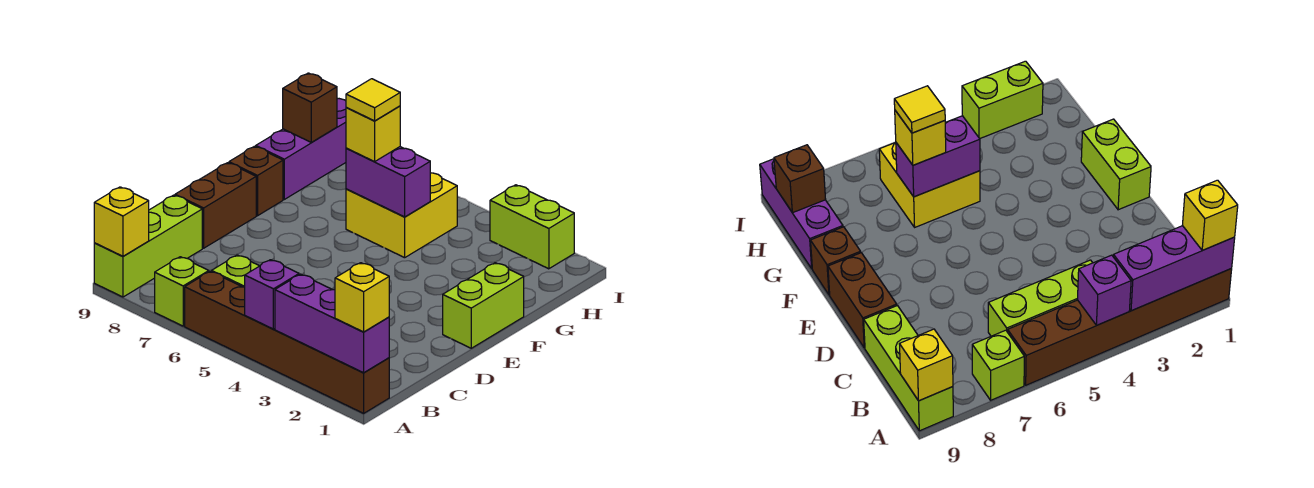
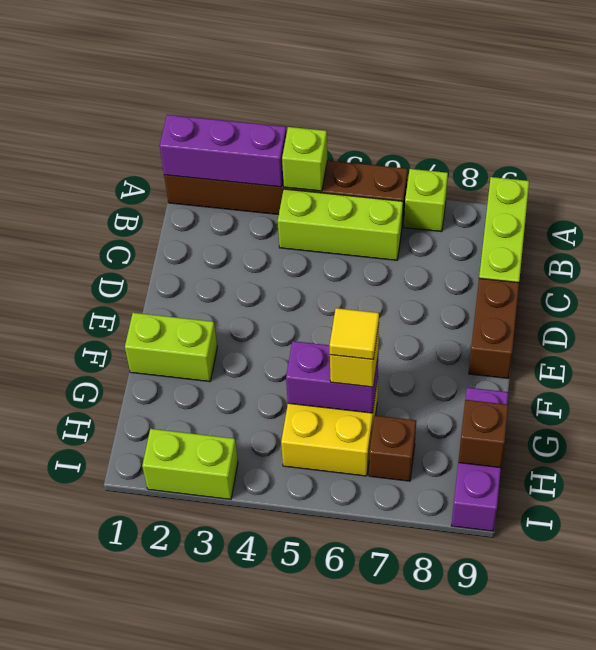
yellow 1x1 brick [335,263,389,332] -> none
purple 1x1 brick [245,260,299,329] -> lime 1x1 brick [282,127,327,191]
yellow 1x1 brick [94,187,149,256] -> none
lime 1x2 brick [443,263,524,348] -> lime 1x2 brick turned to [125,313,217,382]
brown 1x1 brick [229,146,283,216] -> brown 1x1 brick moved to [369,416,416,481]

